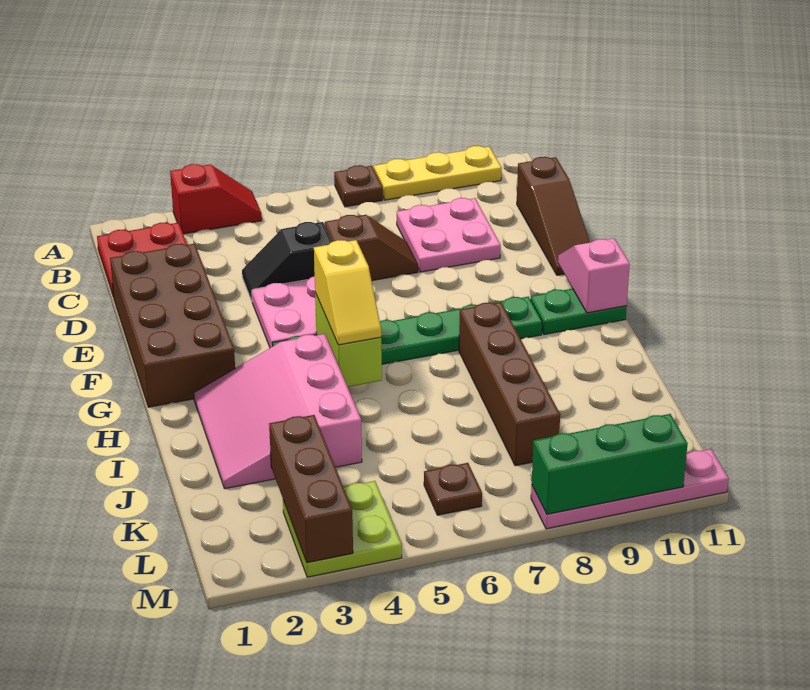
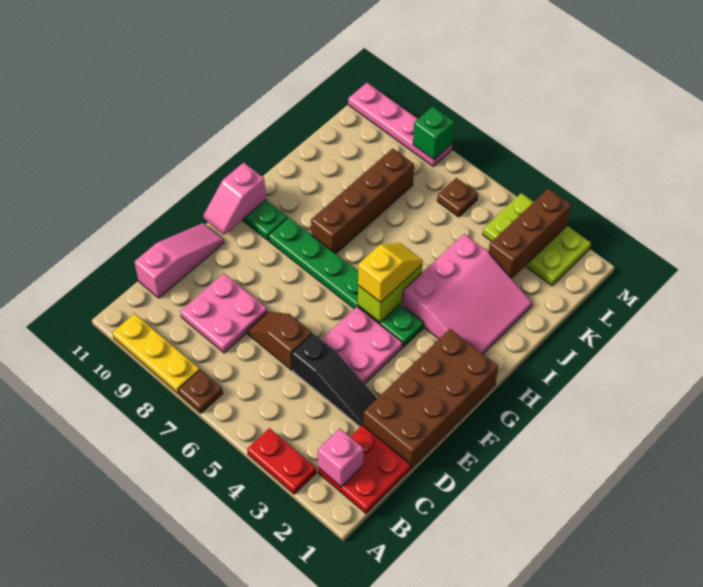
red 1x2 slope [170,164,262,234] -> red 1x2 plate [247,428,316,494]
none -> pink 1x1 brick [317,428,363,487]
brown 1x3 slope [517,157,590,275] -> pink 1x3 slope [135,223,224,298]
black 1x2 slope [242,222,332,301] -> black 1x3 slope [292,333,377,427]
lime 2x2 plate [283,481,402,577] -> lime 2x3 plate [483,193,591,286]
green 1x3 brick [532,414,688,514] -> green 1x1 brick [413,107,454,159]

